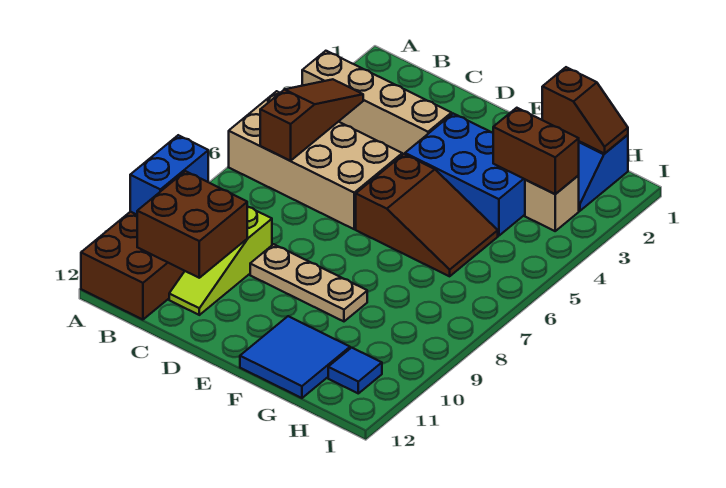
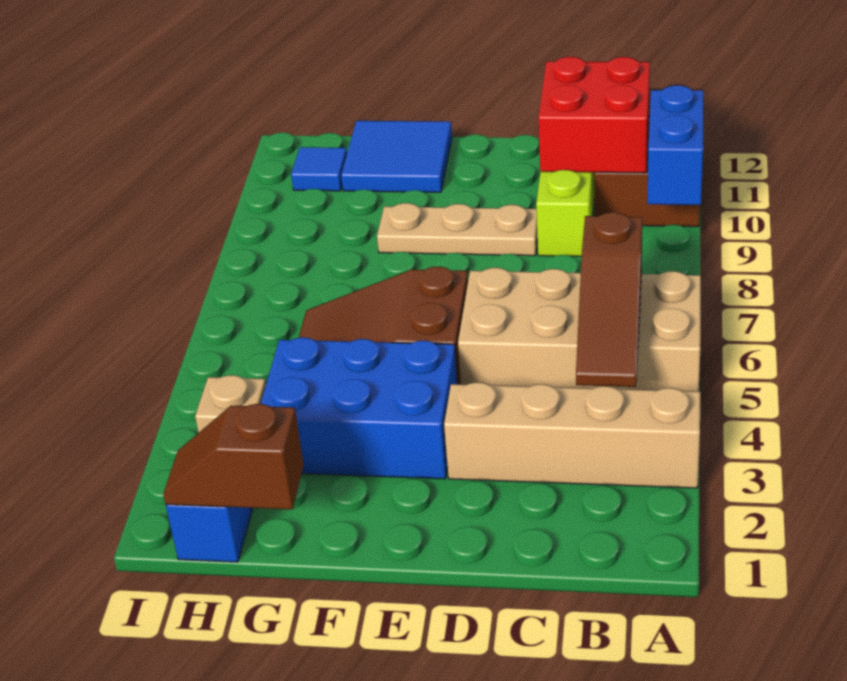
brown 2x2 brick [137,171,247,278] -> red 2x2 brick [539,57,650,173]
brown 1x2 brick [493,108,579,194] -> none

